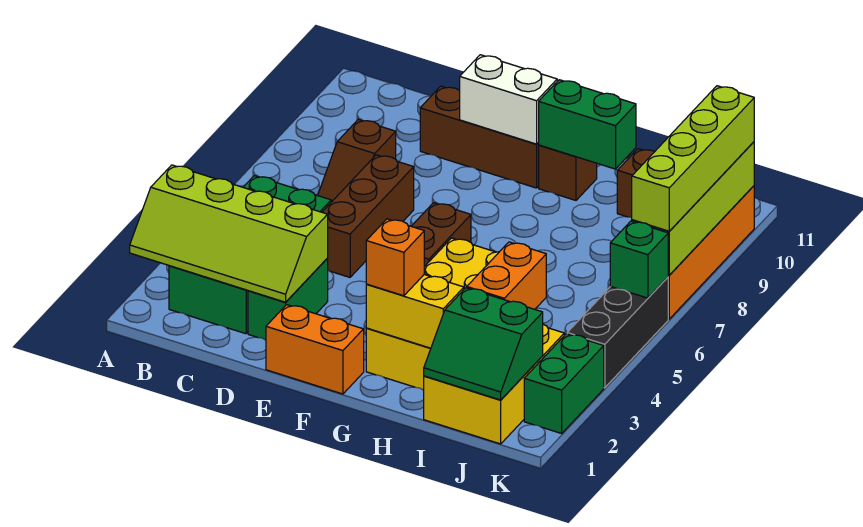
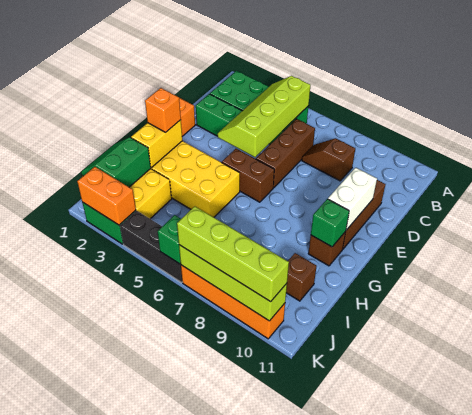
lime 2x4 slope [130,165,328,302] -> lime 2x4 slope moved to [218,76,310,157]
brown 1x3 brick [322,155,414,277] -> brown 1x3 brick turned to [256,119,315,188]
green 1x2 brick [538,80,636,169] -> green 1x1 brick [311,199,349,247]
orange 1x2 brick [467,242,546,309] -> orange 1x2 brick moved to [77,167,136,225]

